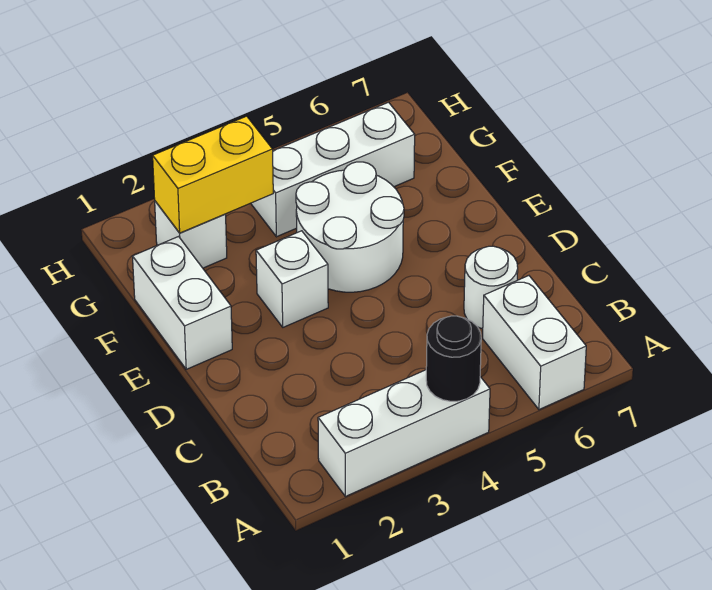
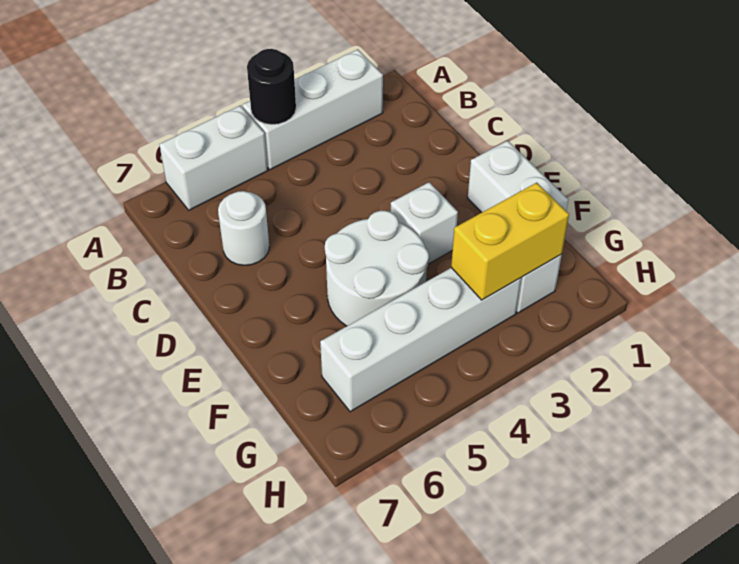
white 1x2 brick [483,276,586,409] -> white 1x2 brick turned to [159,105,268,210]
white 1x3 brick [251,102,415,237] -> white 1x4 brick [320,268,521,412]

